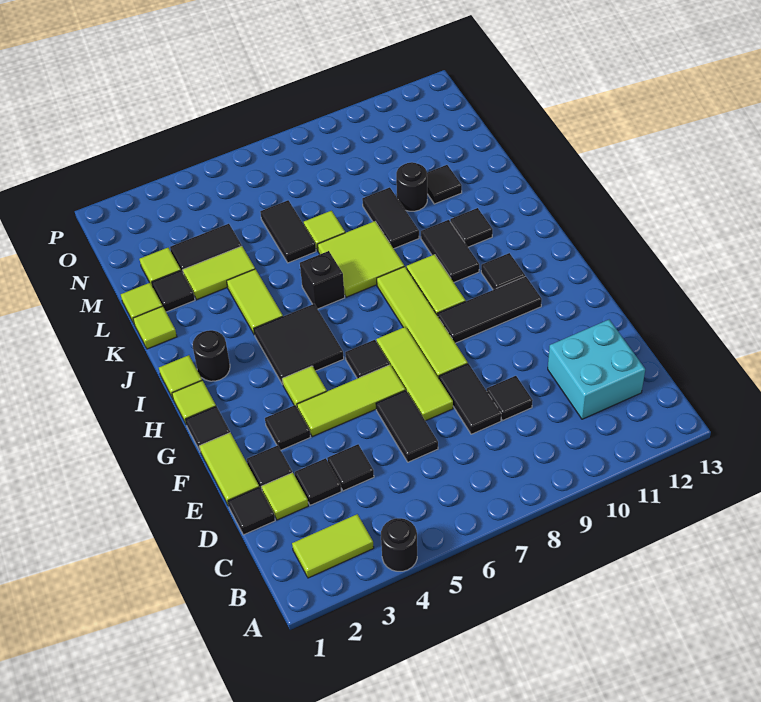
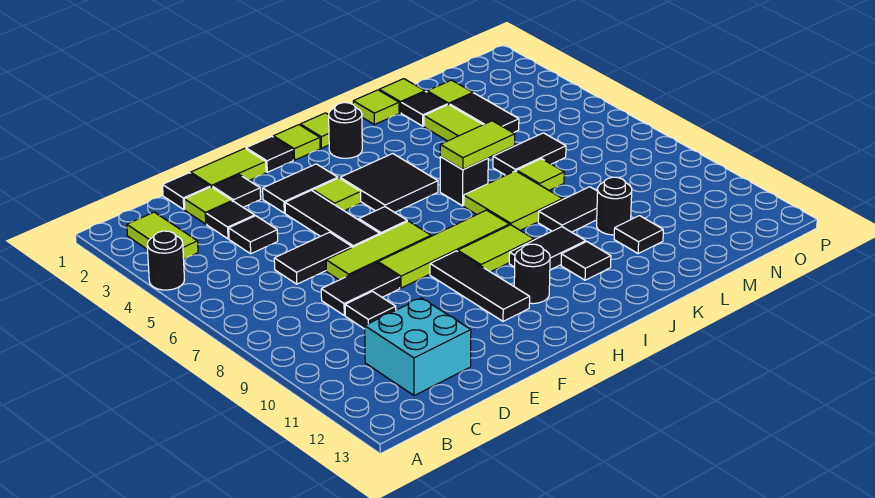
black 1x1 tile [265,405,310,450] -> black 1x2 tile [263,164,338,213]
lime 1x3 tile [297,365,405,437] -> black 1x3 tile [285,190,380,247]
black 1x1 tile [481,253,525,290] -> black 1x1 round brick [514,244,550,304]
lime 1x2 tile [227,269,283,335] -> lime 1x2 tile moved to [440,121,515,170]

